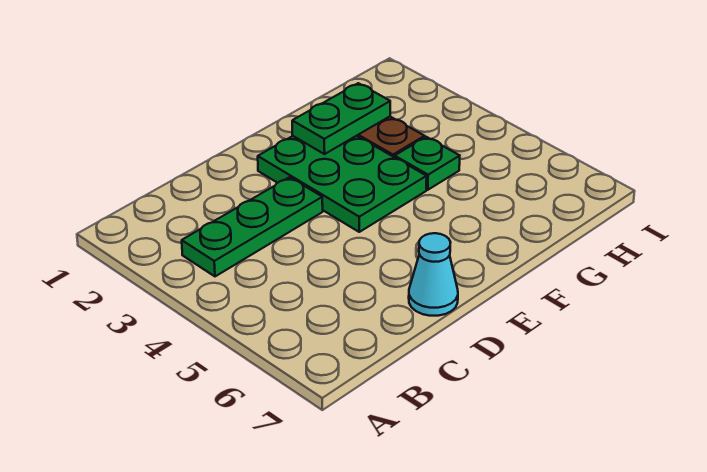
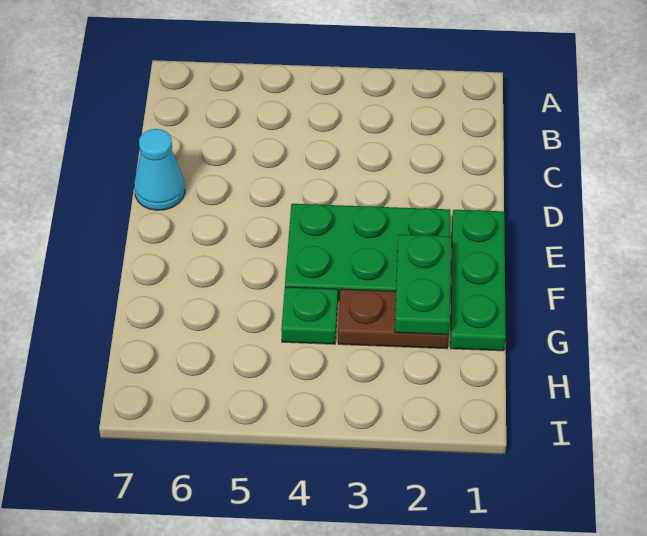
green 1x3 plate [182,177,323,276] -> green 1x3 plate moved to [450,210,506,351]

